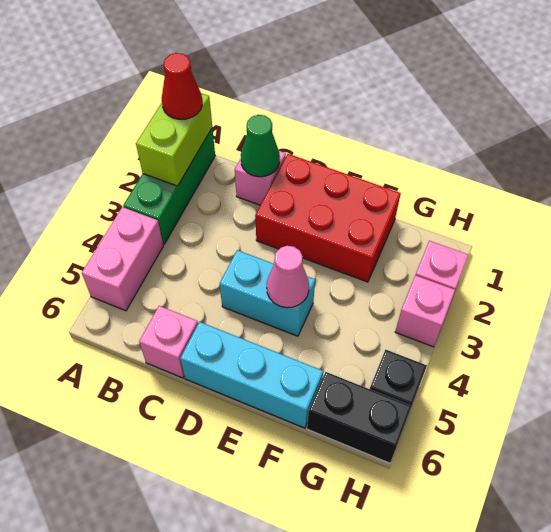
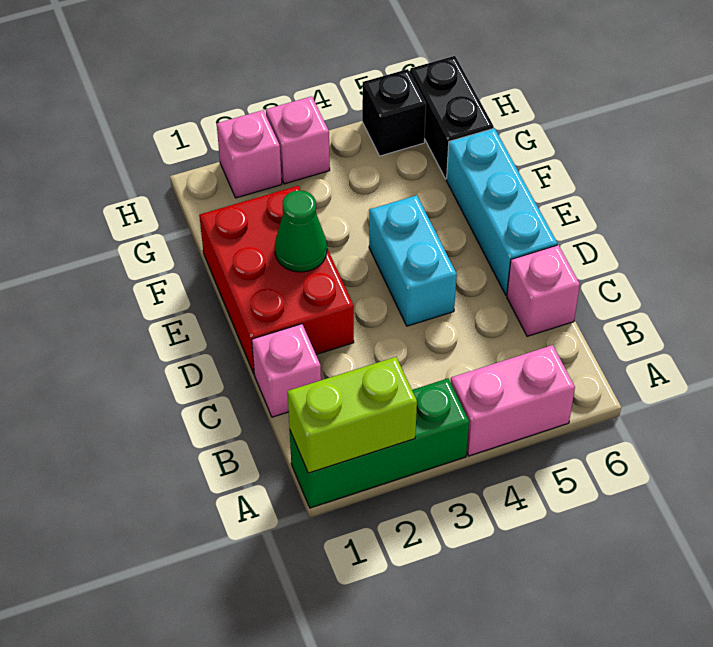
red 1x1 cone [162,53,202,119] -> none
green 1x1 cone [241,115,280,177] -> green 1x1 cone moved to [275,190,327,272]
pink 1x1 cone [267,246,309,308] -> none

